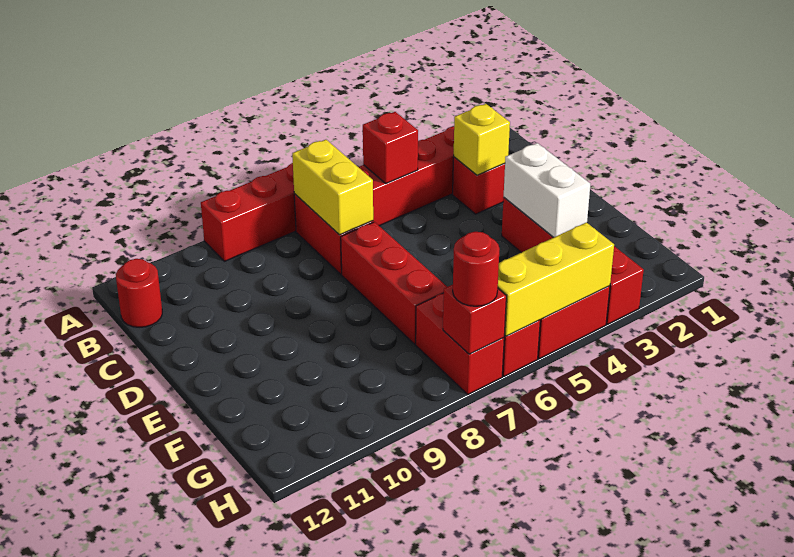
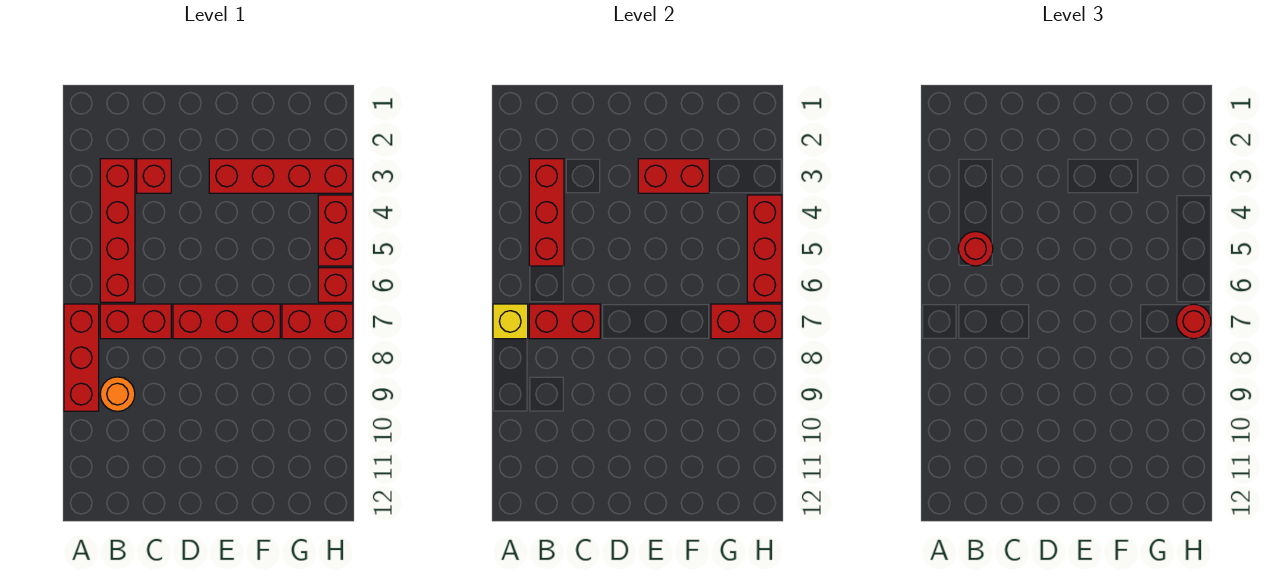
red 1x1 brick [363,112,418,184] -> red 1x3 brick [529,159,564,266]
yellow 1x2 brick [292,140,373,235] -> red 1x2 brick [529,304,600,339]
none -> orange 1x1 round brick [100,377,135,411]
red 1x1 round brick [116,259,162,327] -> red 1x1 round brick moved to [958,231,993,266]
yellow 1x1 brick [454,104,510,175] -> yellow 1x1 brick moved to [493,304,528,339]
white 1x2 brick [504,143,590,237] -> red 1x2 brick [638,159,709,193]
yellow 1x3 brick [498,222,614,336] -> red 1x3 brick [747,195,782,302]
red 1x1 brick [443,285,506,354] -> red 1x2 brick [711,304,782,339]

